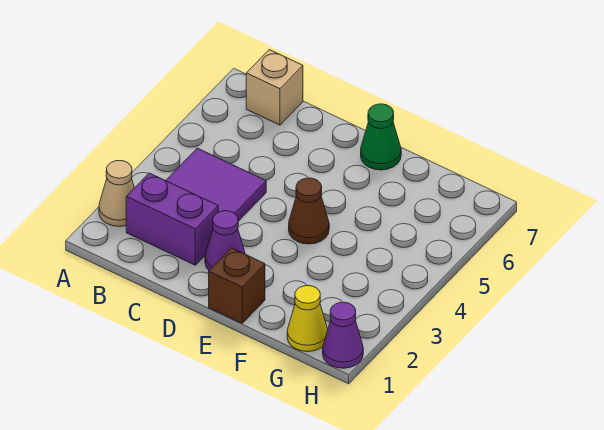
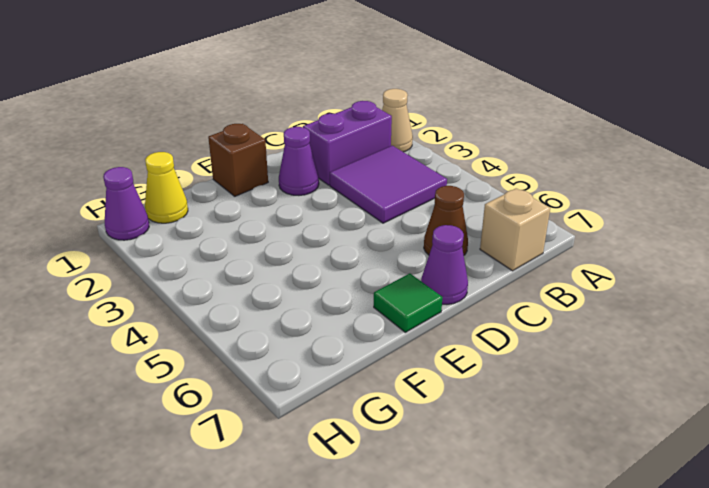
none -> purple 1x1 cone [421,225,468,304]
brown 1x1 cone [289,178,329,244] -> brown 1x1 cone moved to [424,186,468,255]
green 1x1 cone [361,104,401,170] -> green 1x1 tile [374,273,443,332]

